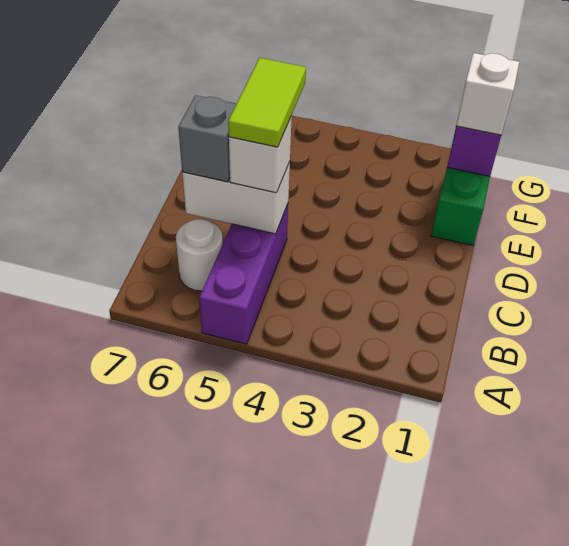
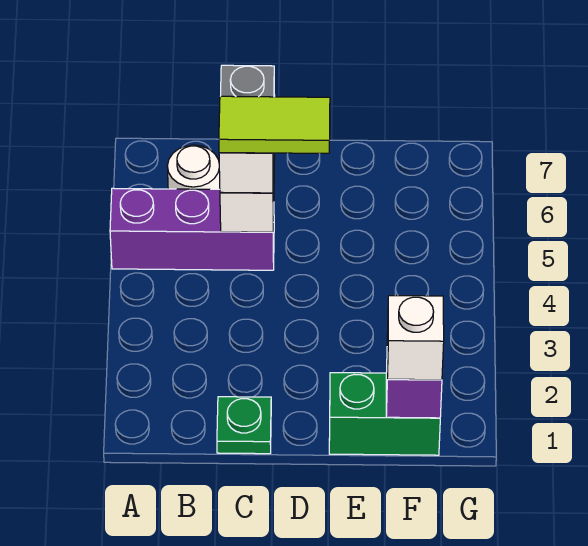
none -> green 1x1 plate [217,397,271,454]

